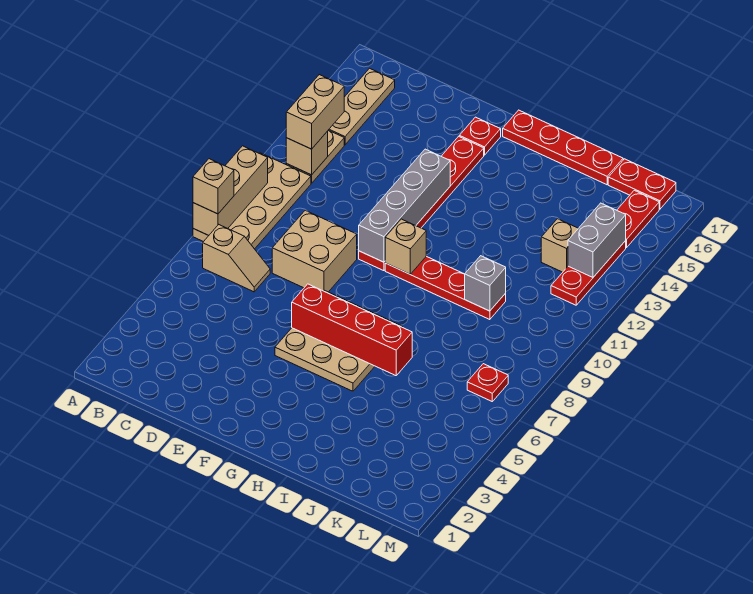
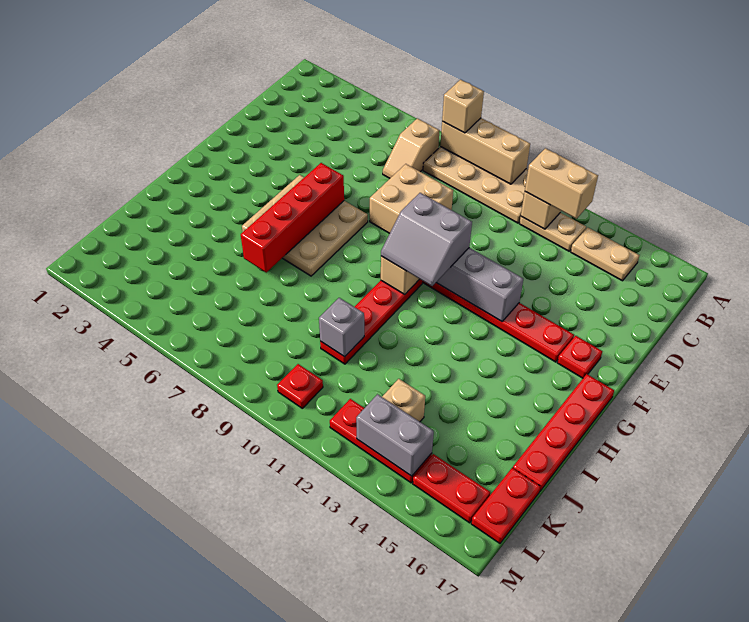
tan 1x3 plate [329,68,395,145] -> tan 1x2 plate [571,227,640,281]
none -> grey 2x2 slope [381,193,472,286]
red 1x1 plate [467,364,508,401] -> red 1x1 plate moved to [277,364,323,408]

